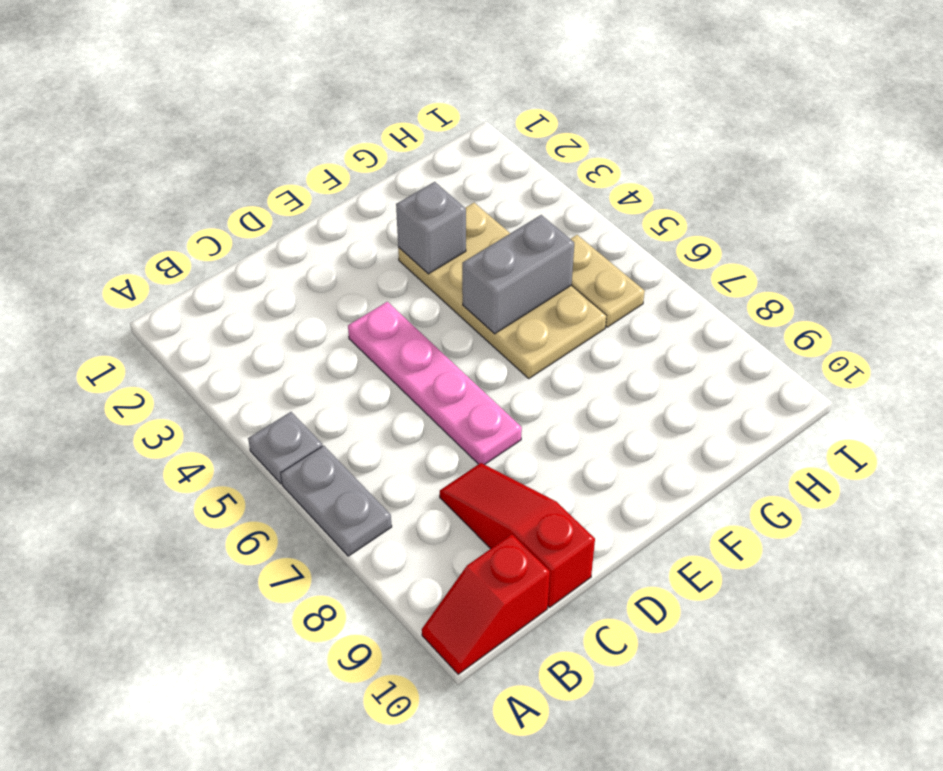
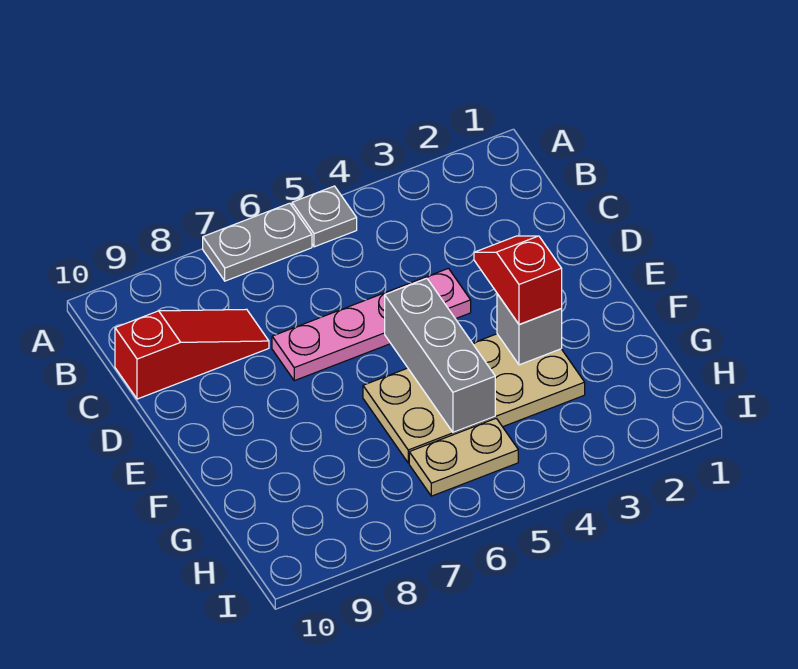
red 1x2 slope [422,534,550,674] -> red 1x2 slope moved to [474,236,562,325]
grey 1x2 brick [462,215,574,334] -> grey 1x3 brick [385,278,495,432]

